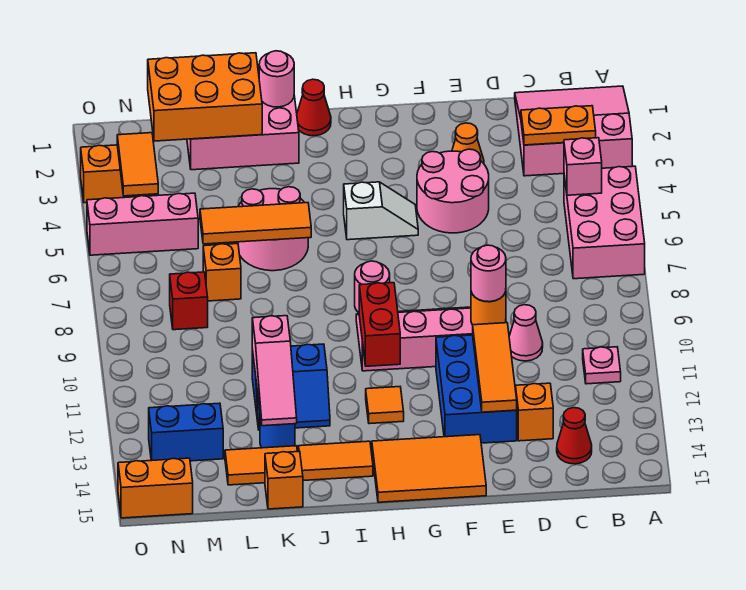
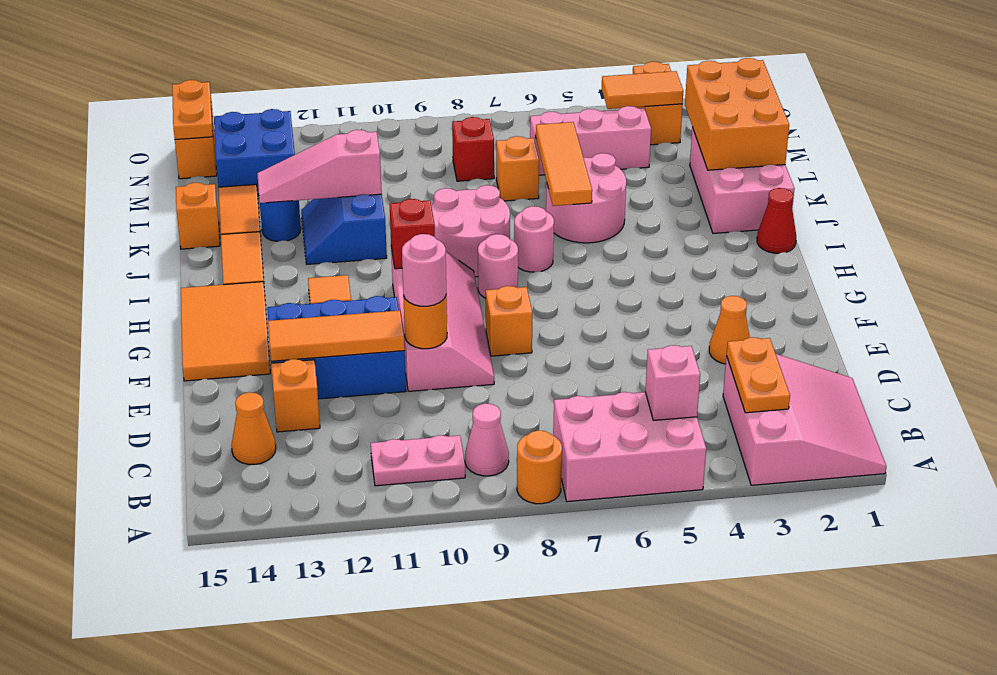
none -> orange 1x1 round brick [517,430,562,504]
pink 1x1 plate [583,347,621,384] -> pink 1x2 plate [371,435,465,486]
red 1x1 cone [557,408,592,464] -> orange 1x1 cone [231,392,276,465]
pink 1x1 cone [509,305,543,361] -> pink 1x1 cone moved to [465,403,509,476]
pink 2x2 round brick [417,149,489,233] -> pink 2x2 round brick moved to [431,185,510,277]
none -> orange 1x1 brick [486,286,532,356]
white 1x2 slope [344,182,418,240] -> none
red 1x2 brick [359,283,400,366] -> red 1x1 brick [390,199,435,269]
pink 1x1 round brick [259,51,294,107] -> pink 1x1 round brick moved to [514,206,554,272]
pink 1x3 brick [87,193,198,255] -> pink 1x3 brick turned to [530,106,651,175]
blue 1x2 brick [149,403,223,461] -> blue 2x2 brick [214,109,295,196]
none -> orange 1x2 plate [172,80,213,140]

